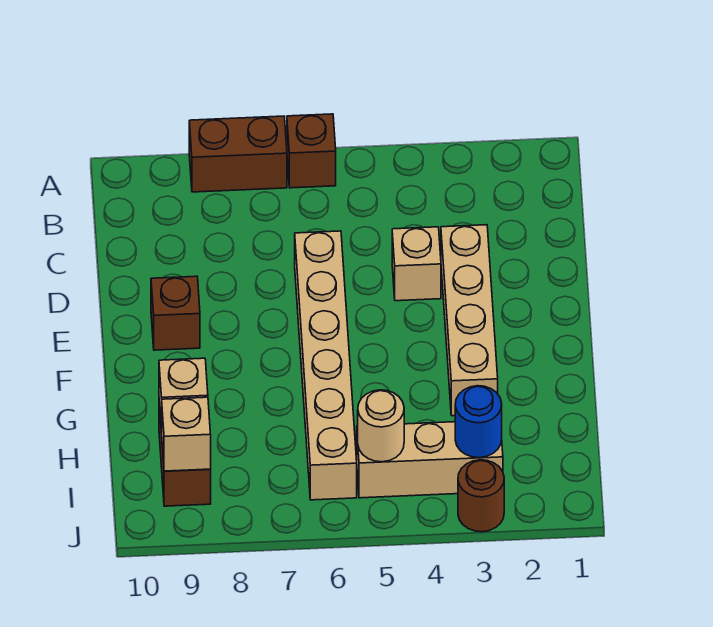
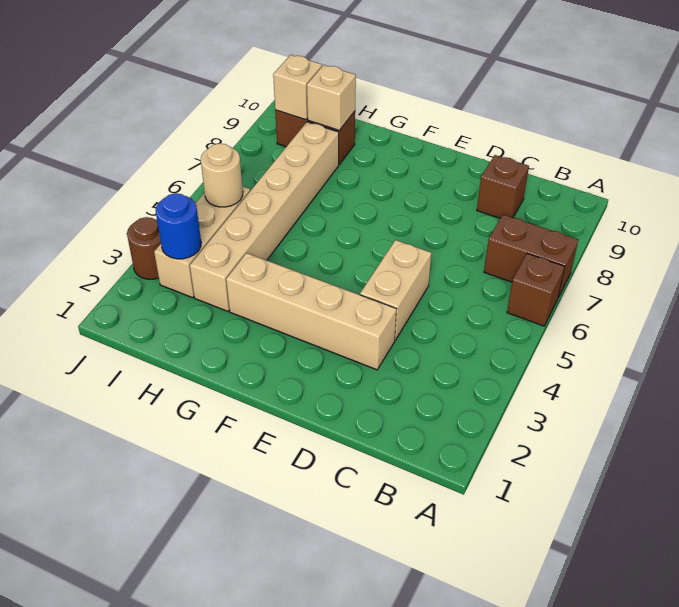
brown 1x2 brick [189,116,287,192] -> brown 1x2 brick turned to [484,215,578,297]
tan 1x1 brick [392,227,441,301] -> tan 1x2 brick [360,240,431,340]
tan 1x6 brick [295,231,357,500] -> tan 1x6 brick turned to [190,122,339,311]
brown 1x1 brick [151,276,200,350] -> brown 1x1 brick moved to [477,155,529,218]

